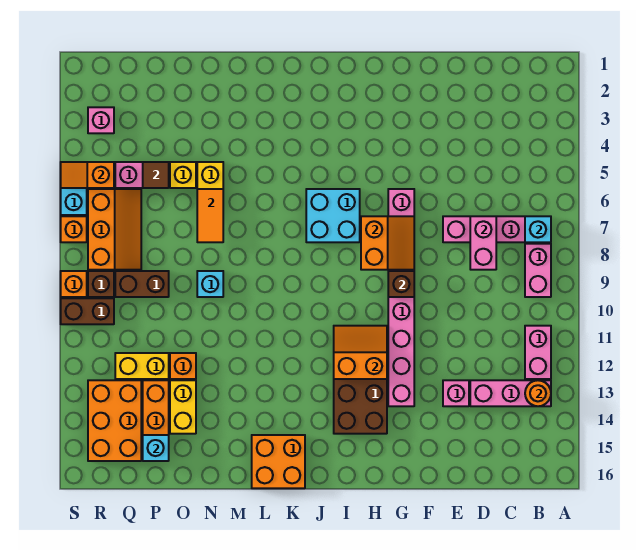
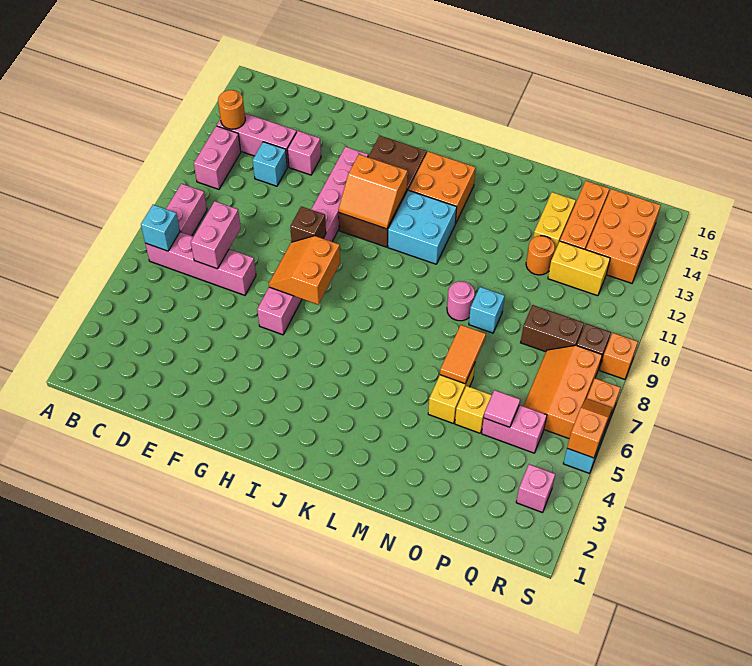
cyan 2x2 brick [306,189,360,242] -> cyan 2x2 brick moved to [388,190,457,264]
orange 2x2 brick [252,435,305,488] -> orange 2x2 brick moved to [409,152,476,224]
none -> pink 1x1 round brick [447,281,475,321]
orange 1x1 brick [170,353,196,379] -> orange 1x1 round brick [526,236,555,275]
brown 1x1 tile [143,162,169,188] -> pink 1x1 tile [484,390,520,427]
cyan 1x1 brick [143,435,169,461] -> cyan 1x1 brick moved to [253,142,287,186]
orange 1x2 slope [61,162,114,188] -> orange 1x2 slope turned to [567,398,613,458]
brown 1x2 brick [61,298,114,324] -> none

